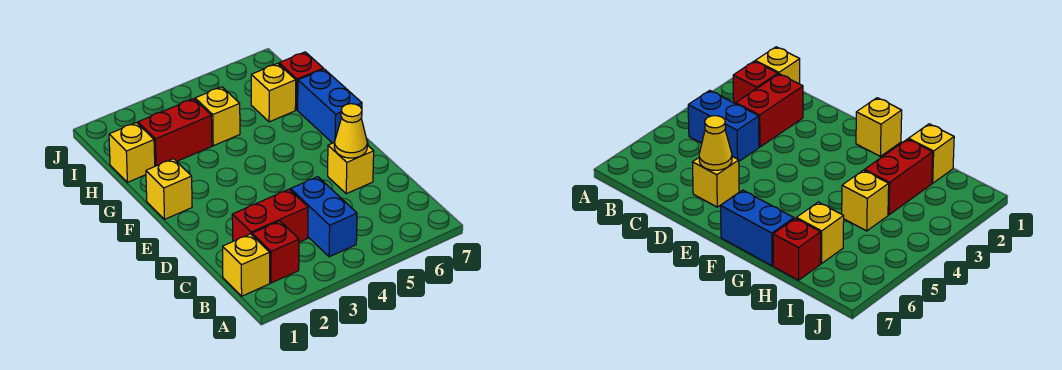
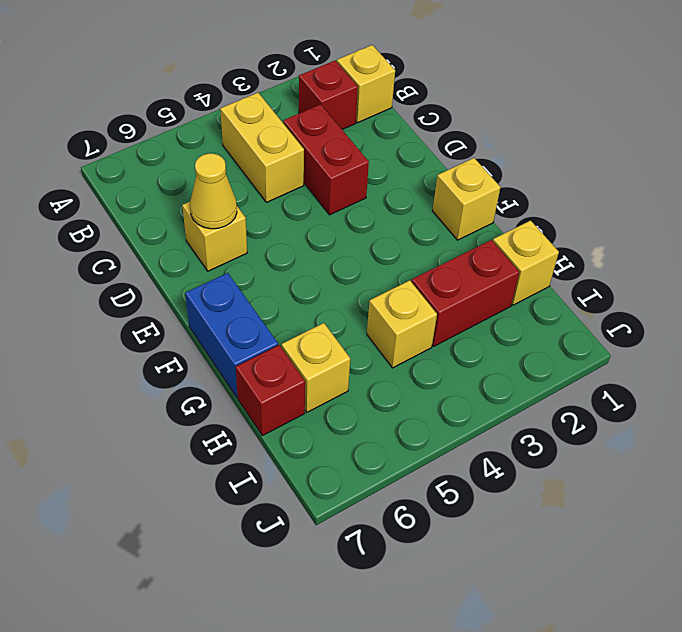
blue 1x2 brick [291,177,357,257] -> yellow 1x2 brick [220,93,304,202]
red 1x2 brick [232,189,308,242] -> red 1x2 brick turned to [283,104,369,215]

